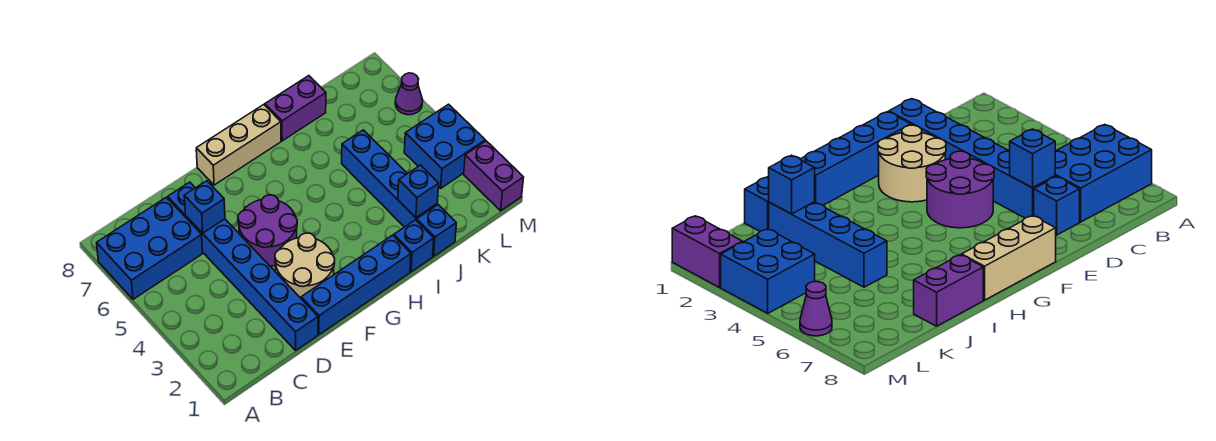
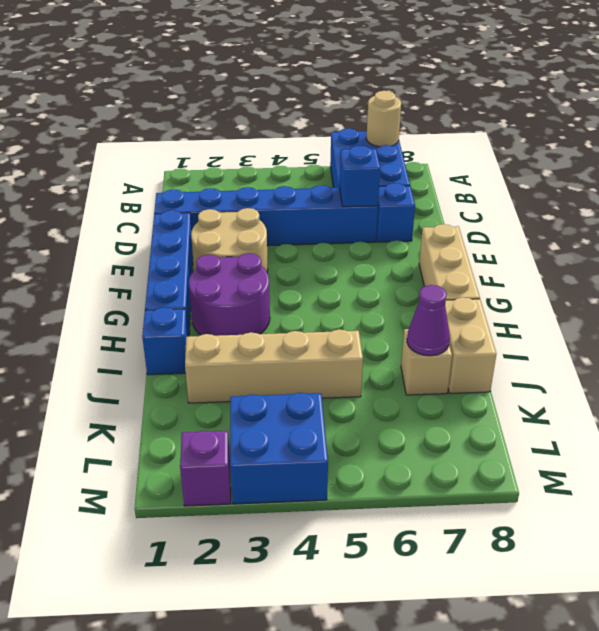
none -> tan 1x1 round brick [366,91,401,147]
purple 2x2 round brick [238,195,297,266] -> purple 2x2 round brick moved to [189,253,270,336]
purple 1x2 brick [265,76,326,141] -> tan 1x2 brick [445,297,496,393]
blue 1x1 brick [417,205,456,256] -> none
blue 1x4 brick [342,130,437,227] -> tan 1x4 brick [185,329,363,403]
blue 1x1 brick [398,165,439,217] -> none
none -> tan 1x1 brick [401,329,452,395]
purple 1x2 brick [464,141,524,211] -> purple 1x1 brick [180,431,231,506]
purple 1x1 cone [395,73,423,115] -> purple 1x1 cone moved to [407,285,450,356]

